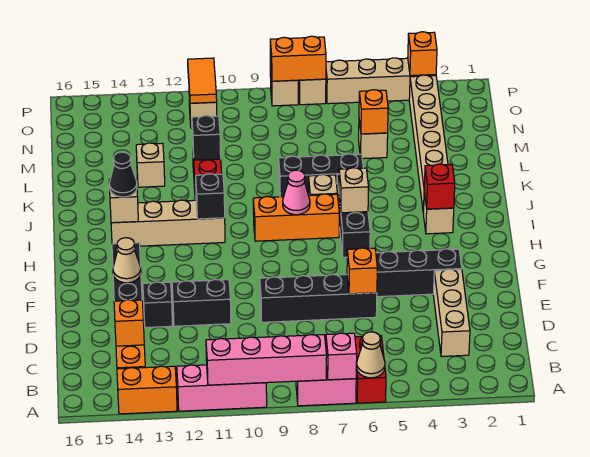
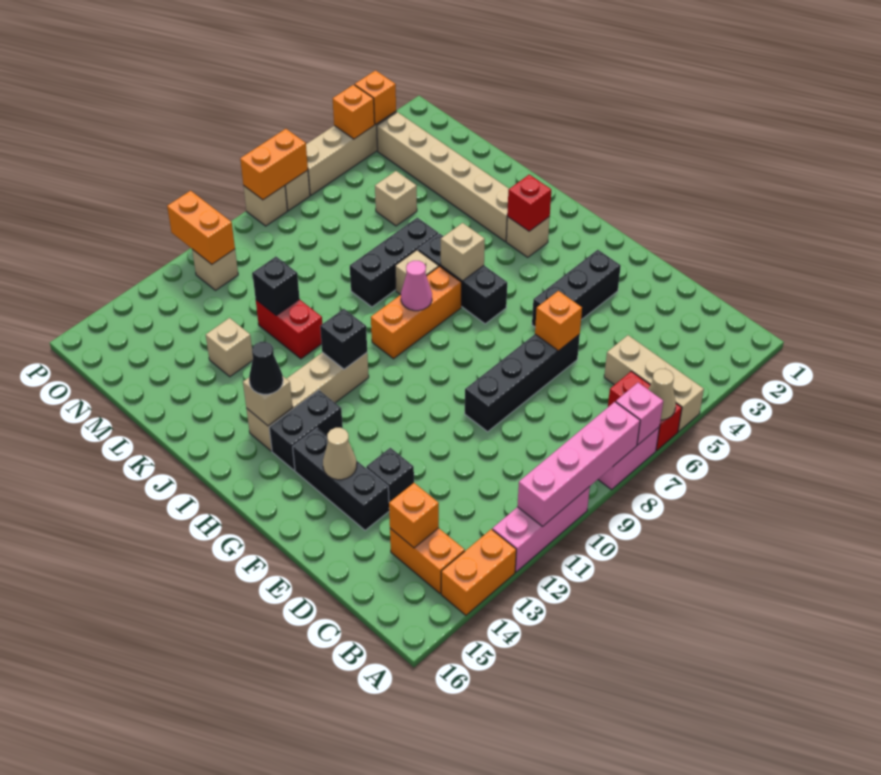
tan 1x3 brick [433,269,470,356] -> tan 1x3 brick moved to [604,335,704,431]
black 1x2 brick [172,279,231,326] -> black 1x2 brick moved to [269,390,343,470]
orange 1x1 brick [359,90,388,134] -> orange 1x1 brick moved to [333,85,375,139]
orange 1x2 tile [188,58,217,103] -> orange 1x2 brick [167,191,235,264]

